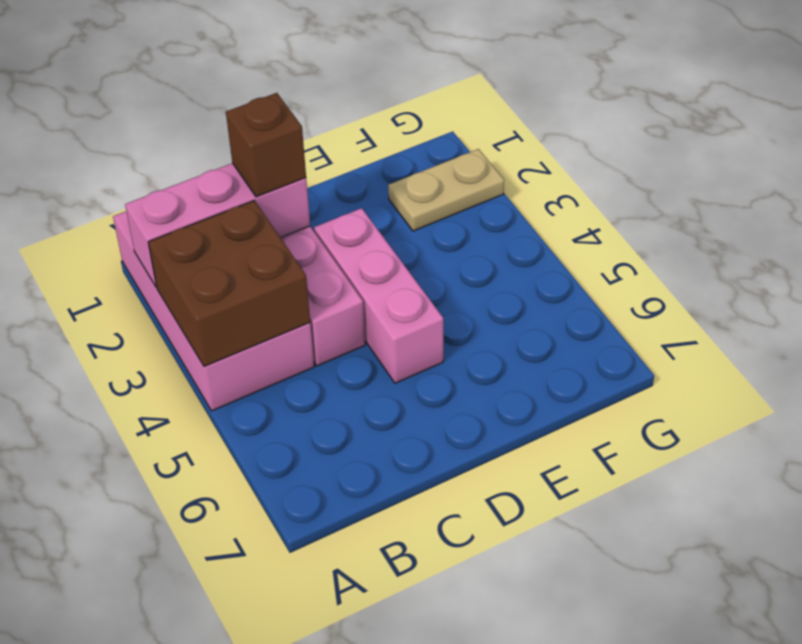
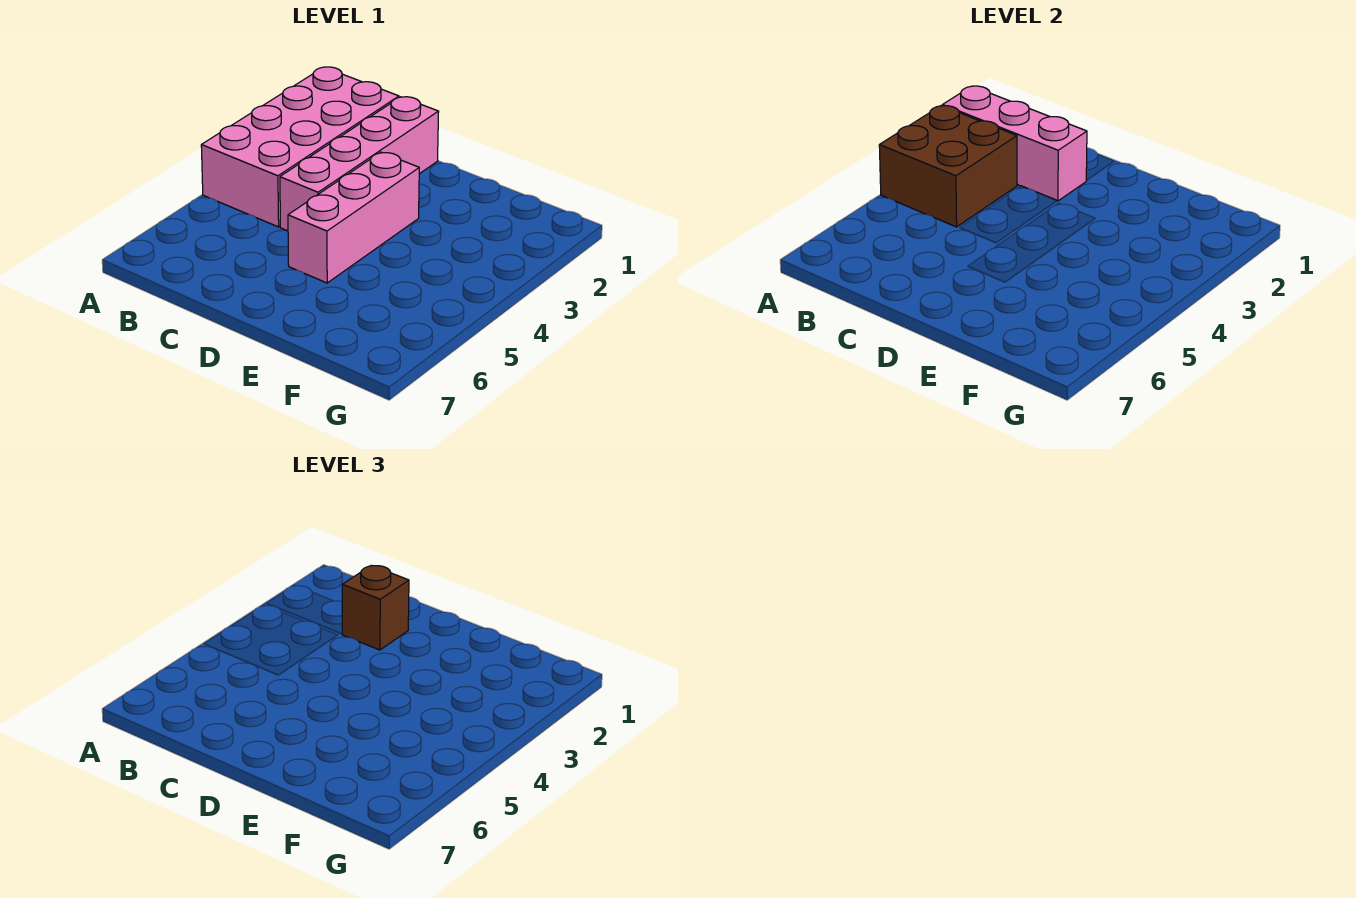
tan 1x2 plate [388,149,504,231] -> none

